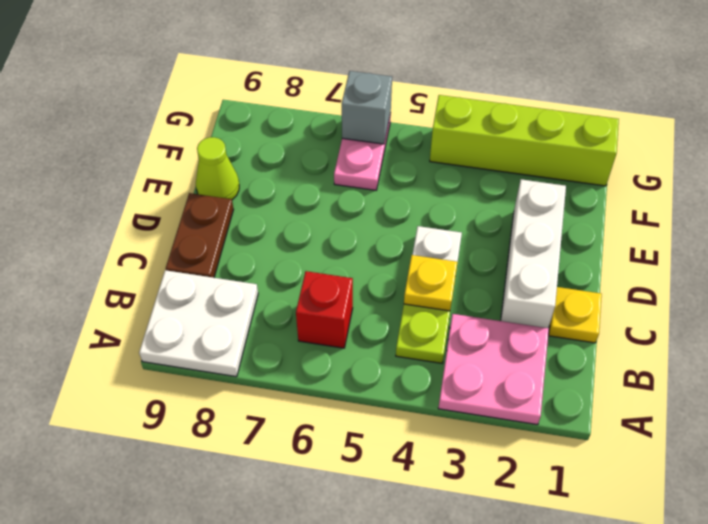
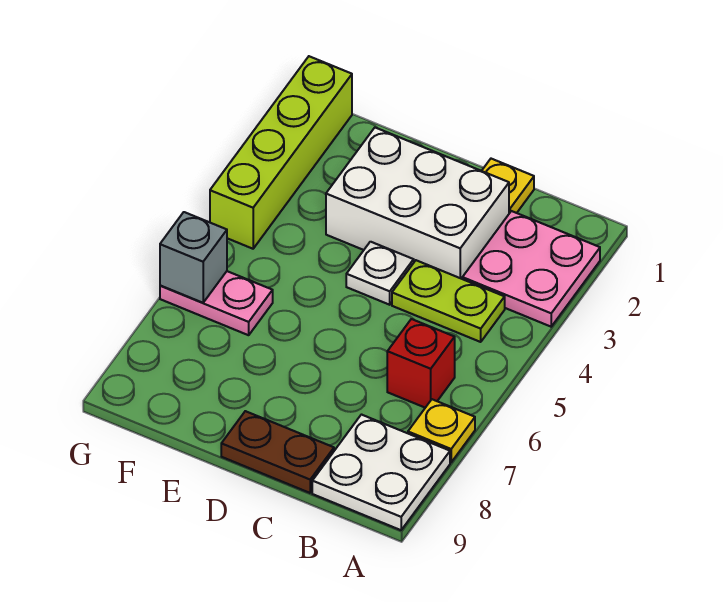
white 1x3 brick [501,179,566,328] -> white 2x3 brick [326,128,509,279]
yellow 1x1 plate [404,255,458,311] -> yellow 1x1 plate moved to [408,399,475,462]
lime 1x1 cone [196,137,239,200] -> none

